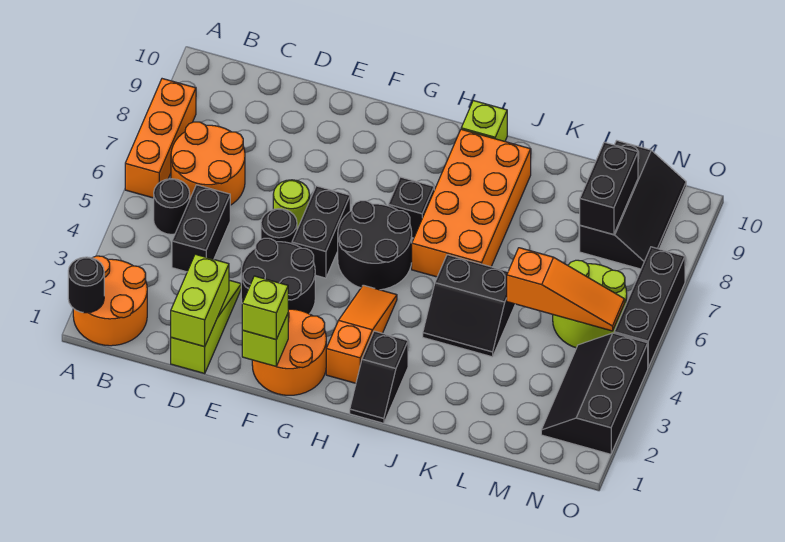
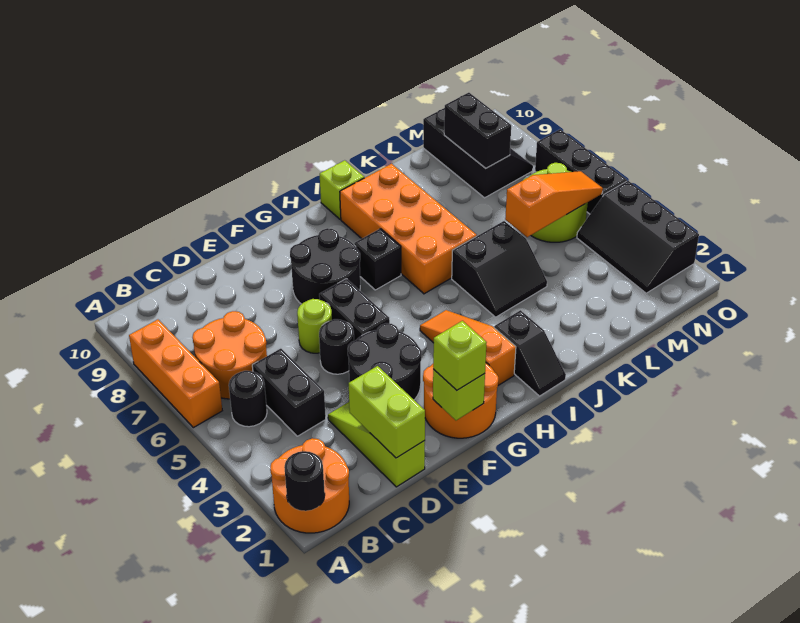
black 2x2 round brick [338,201,412,290] -> black 2x2 round brick moved to [290,228,360,304]

